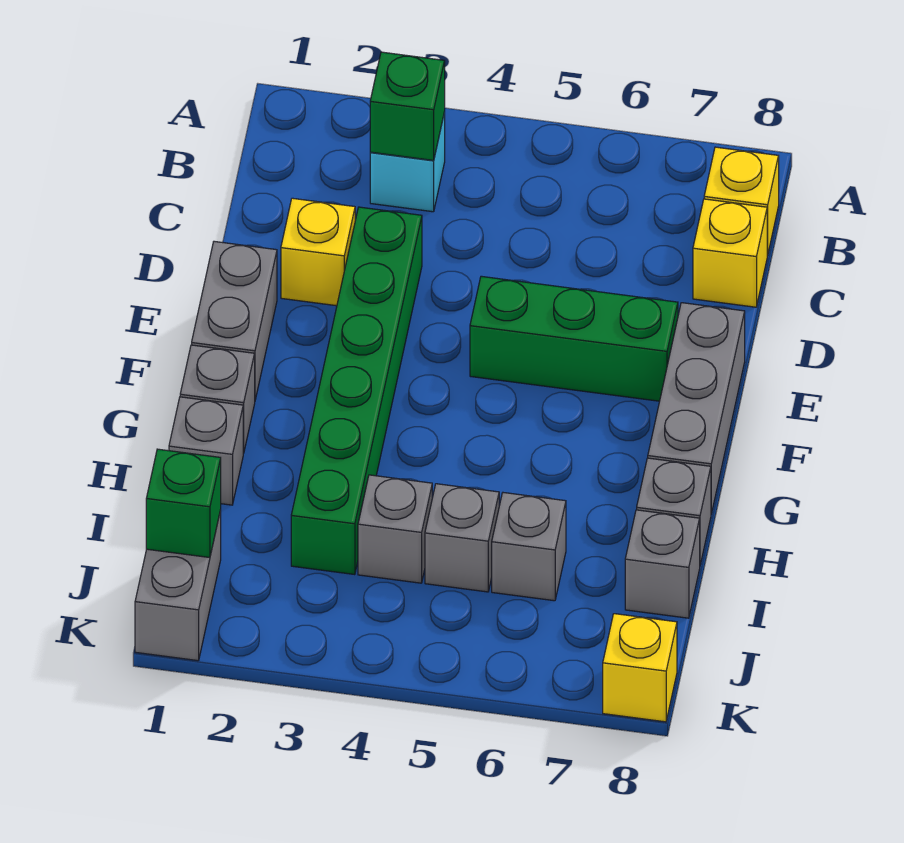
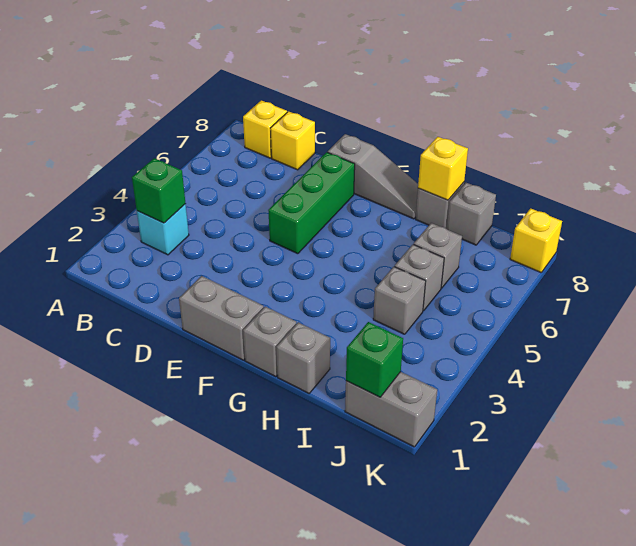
yellow 1x1 brick [281,198,355,306] -> yellow 1x1 brick moved to [418,137,468,200]
green 1x6 brick [291,207,422,575] -> none
grey 1x3 brick [648,303,745,514] -> grey 1x3 slope [328,134,418,219]

